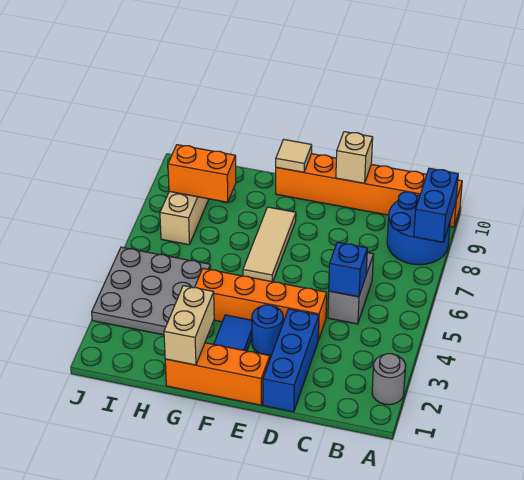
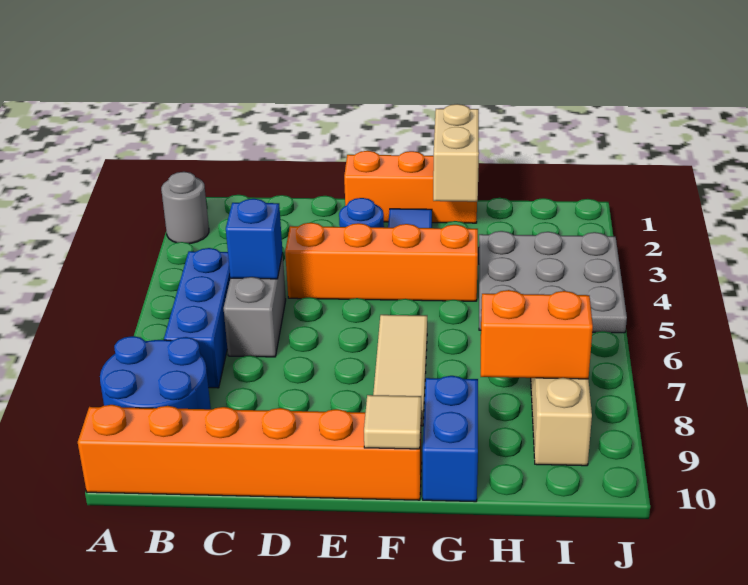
blue 1x2 brick [414,168,458,242] -> blue 1x2 brick moved to [423,376,478,502]
blue 1x3 brick [263,309,319,412] -> blue 1x3 brick moved to [164,248,230,388]
tan 1x1 brick [336,132,373,183] -> none

